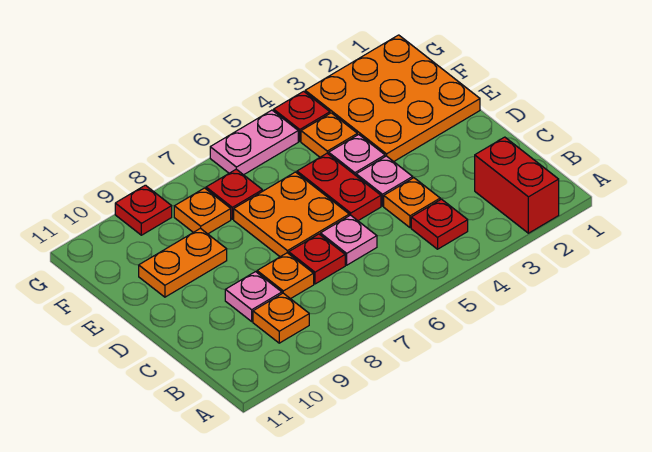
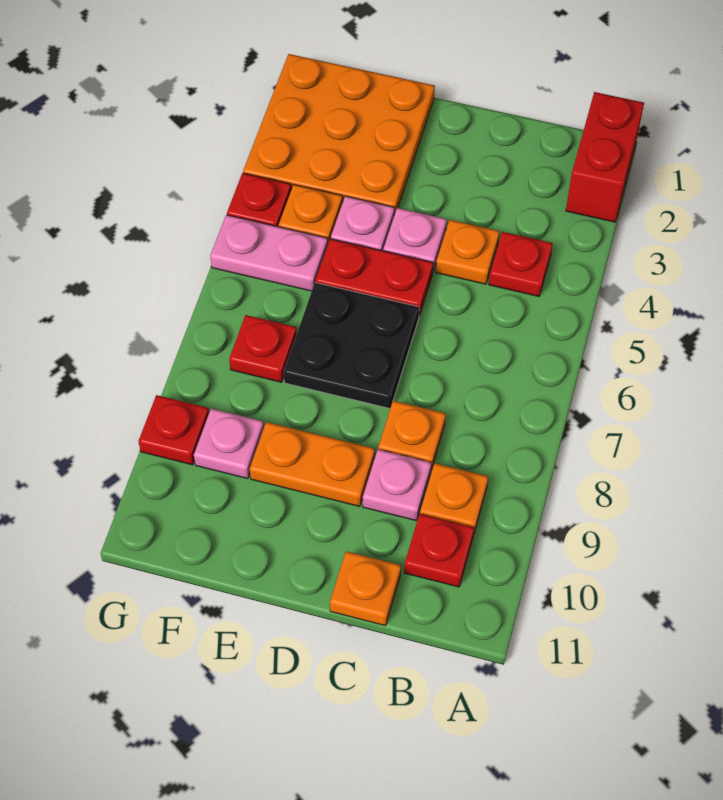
red 1x2 brick [475,137,559,233] -> red 1x2 brick turned to [566,92,644,222]
pink 1x1 plate [320,215,377,265] -> pink 1x1 plate moved to [194,409,264,479]
red 1x1 plate [289,234,345,284] -> red 1x1 plate moved to [404,514,474,587]
orange 2x2 plate [234,172,349,257] -> black 2x2 plate [284,283,419,408]
orange 1x2 plate [139,228,227,297] -> orange 1x2 plate turned to [250,422,375,507]
orange 1x1 plate [174,188,231,234] -> orange 1x1 plate moved to [330,551,401,626]
pink 1x2 plate [210,110,298,175] -> pink 1x2 plate turned to [210,215,328,291]

